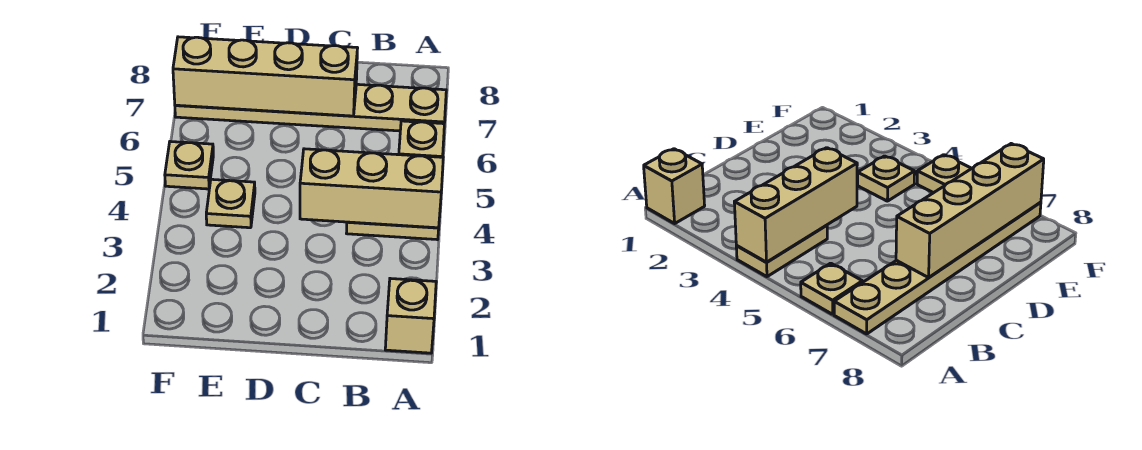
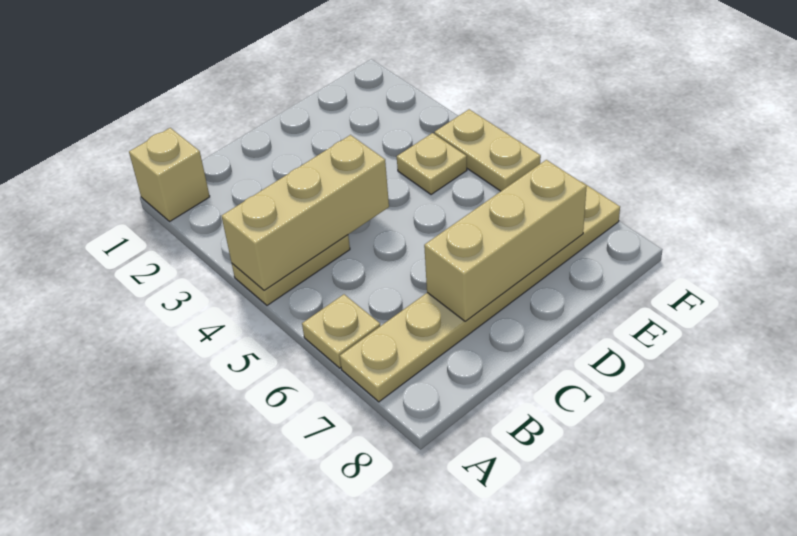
tan 1x4 brick [173,37,358,116] -> tan 1x3 brick [424,160,587,321]
tan 1x1 plate [165,142,213,189] -> tan 1x2 plate [434,109,541,191]

